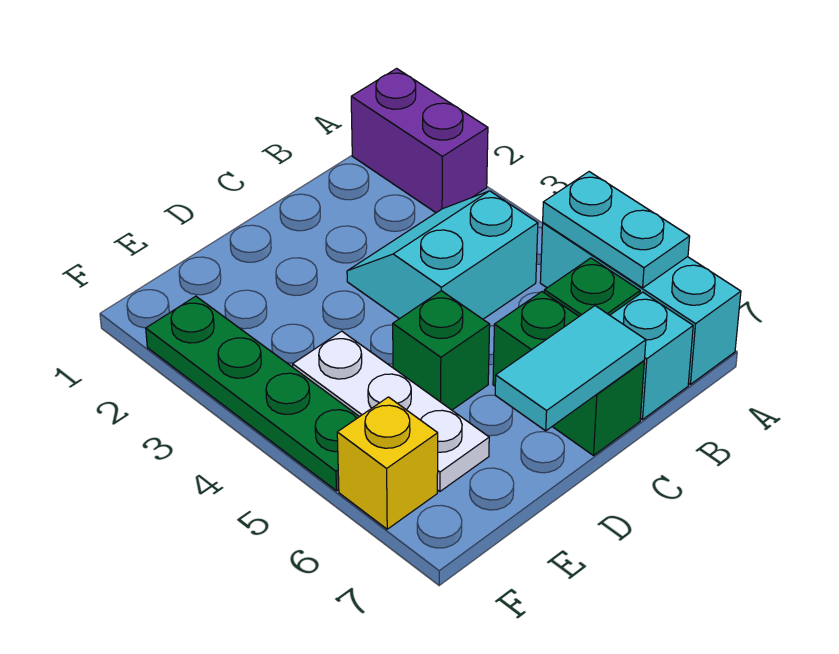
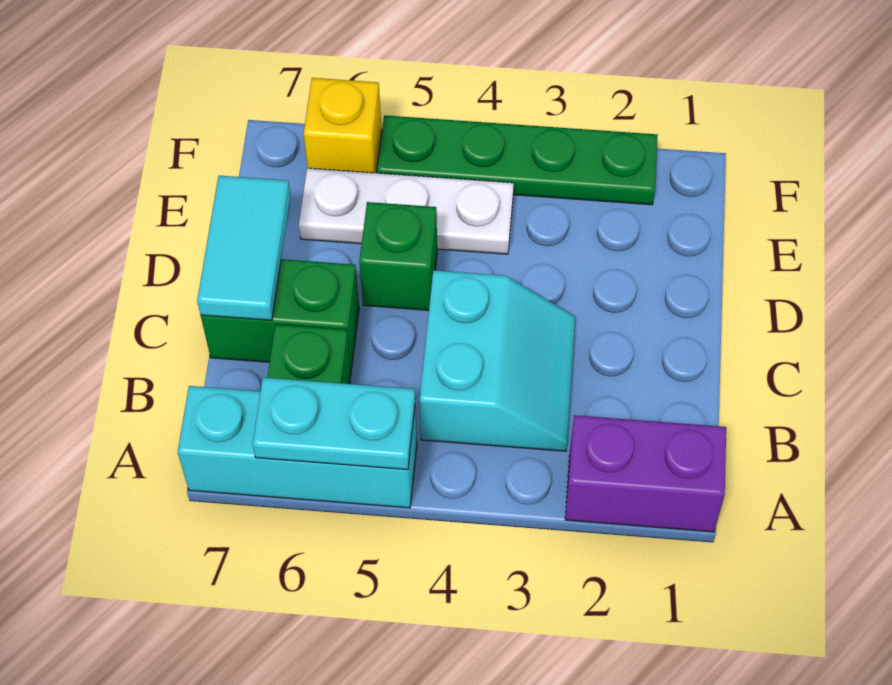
cyan 1x1 brick [610,292,693,420] -> none

